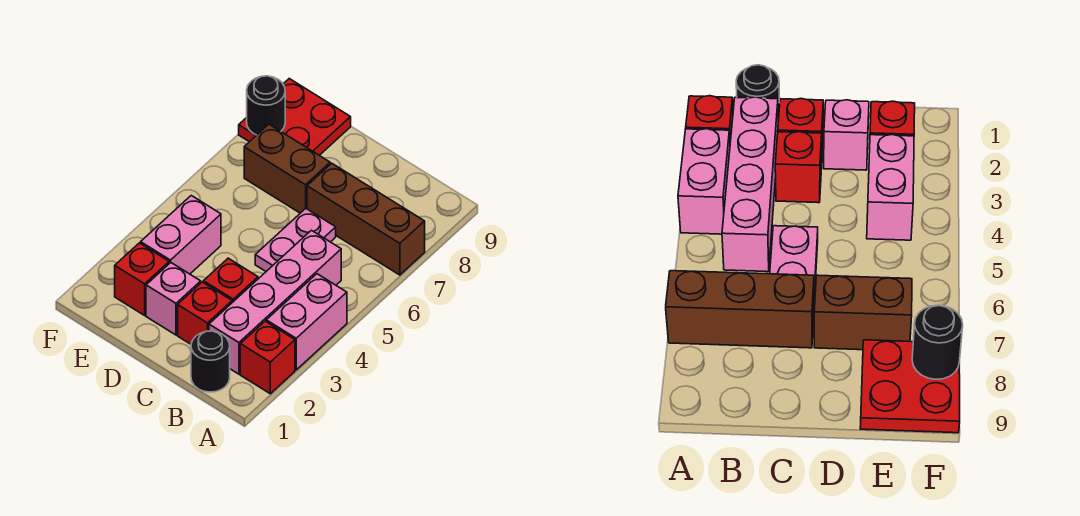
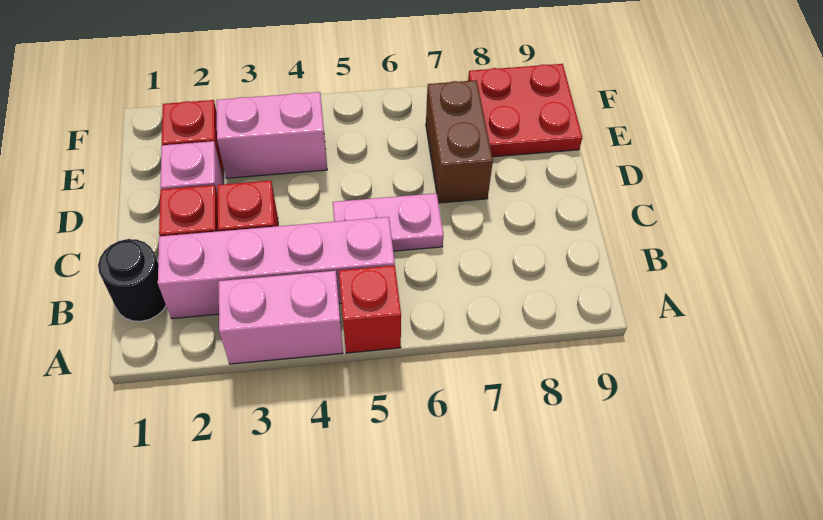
red 1x1 brick [240,321,295,394] -> red 1x1 brick moved to [339,265,401,353]
brown 1x3 brick [307,163,425,275] -> none
black 1x1 round brick [247,76,285,135] -> none

